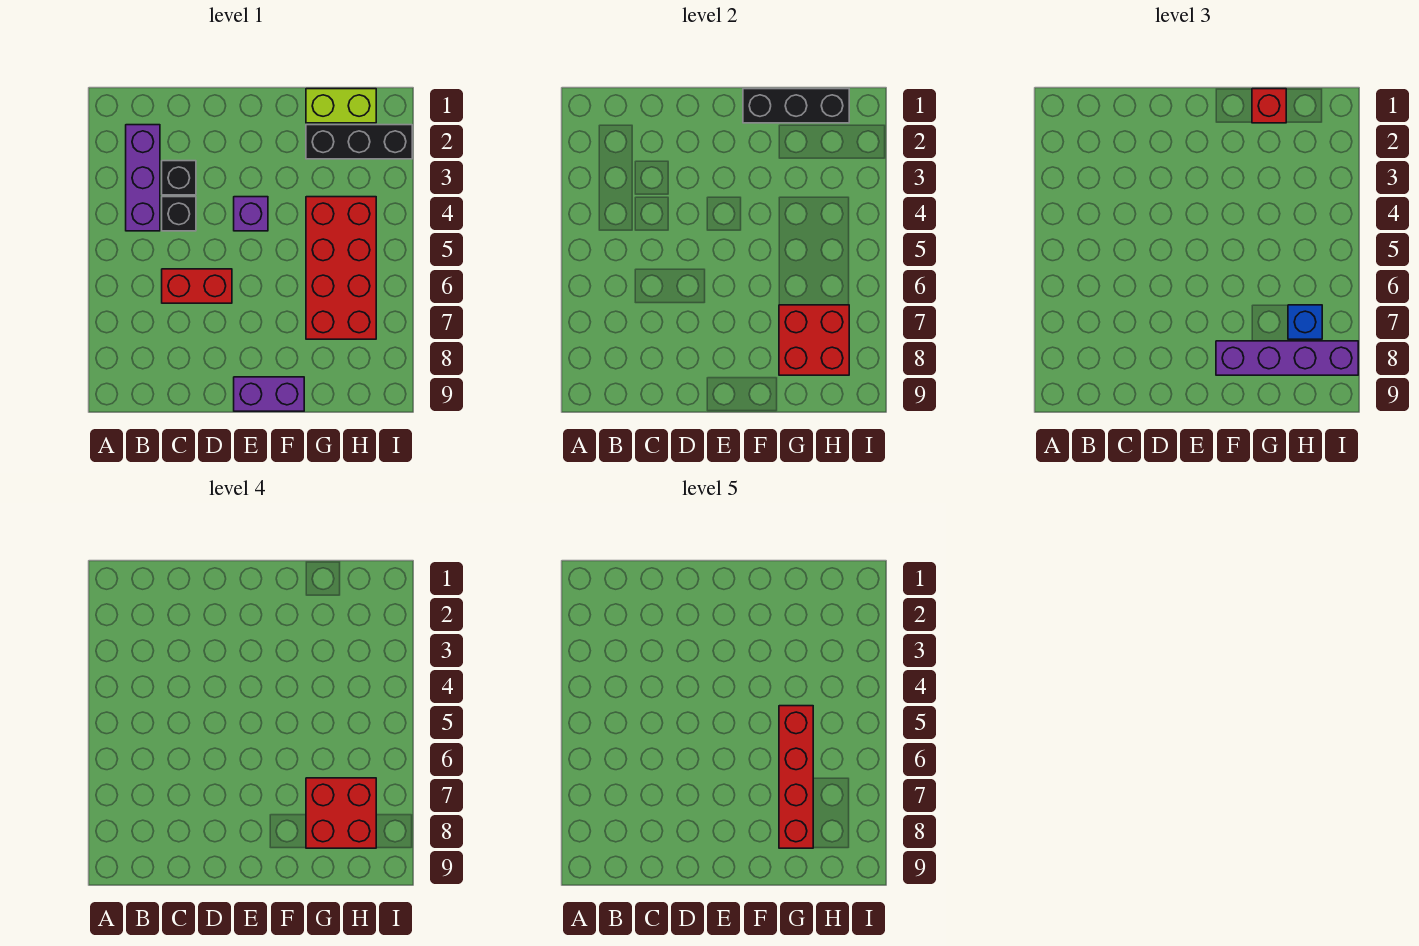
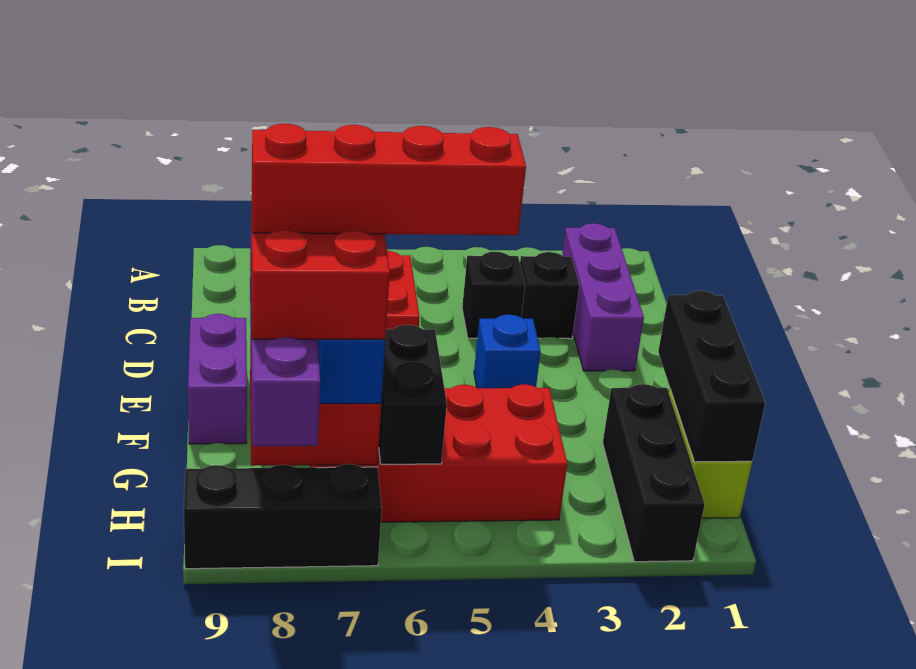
purple 1x3 brick [126,125,160,231] -> purple 1x3 brick turned to [562,223,644,371]
purple 1x1 brick [234,197,268,231] -> blue 1x1 brick [474,314,541,388]
red 1x1 brick [1252,89,1286,123] -> none
none -> black 1x2 brick [379,325,447,464]
none -> black 1x3 brick [184,464,382,569]

